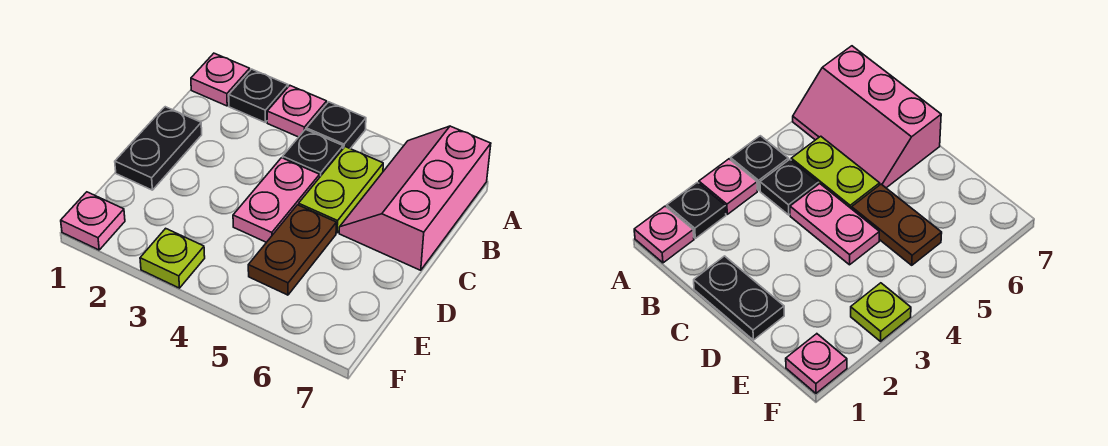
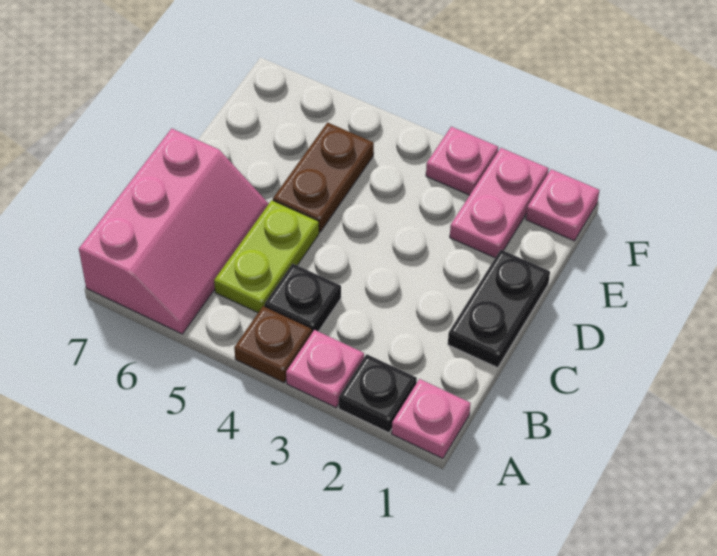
black 1x1 plate [306,102,366,148] -> brown 1x1 plate [234,306,312,383]
pink 1x2 plate [233,158,320,242] -> pink 1x2 plate moved to [450,148,549,258]
lime 1x1 plate [140,228,205,288] -> pink 1x1 plate [426,127,498,195]

